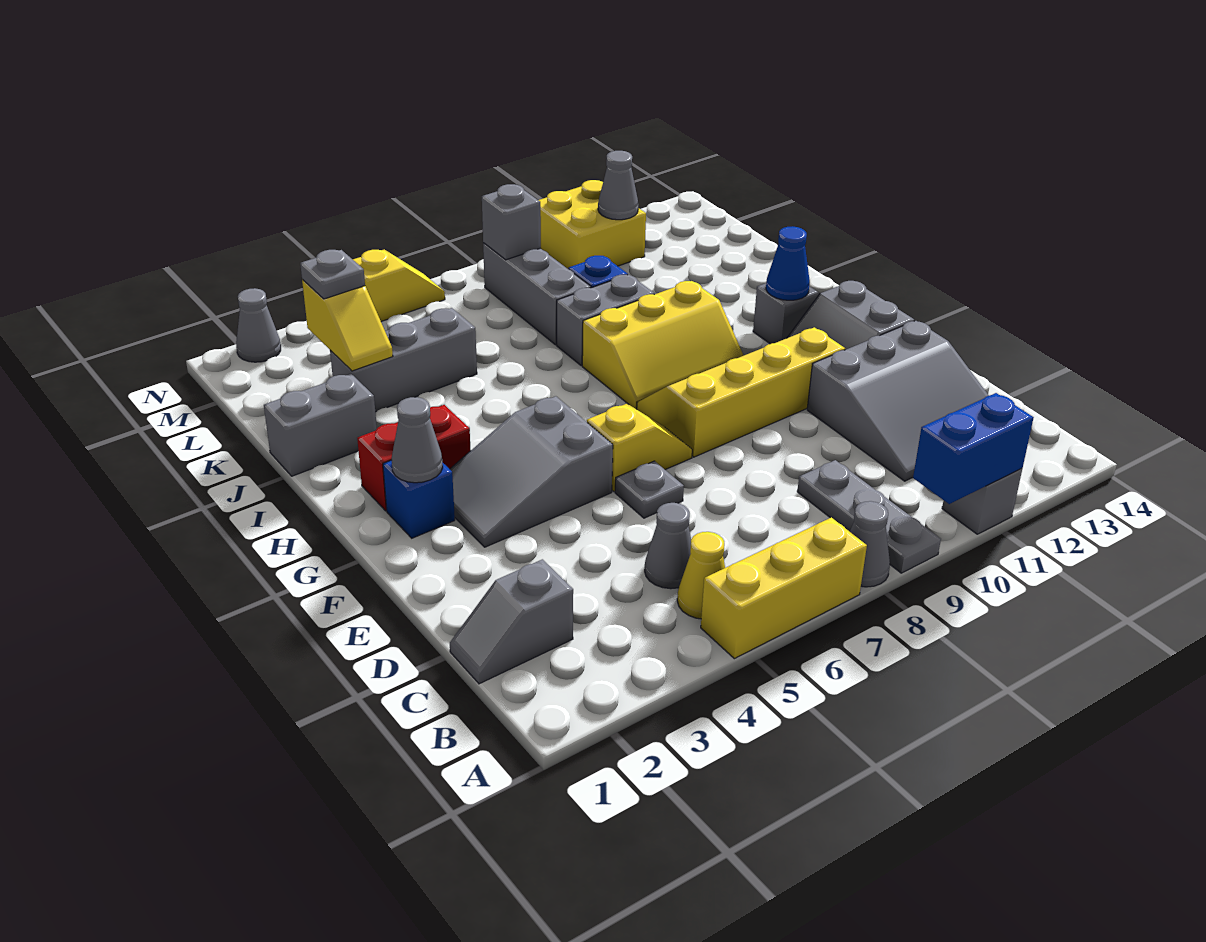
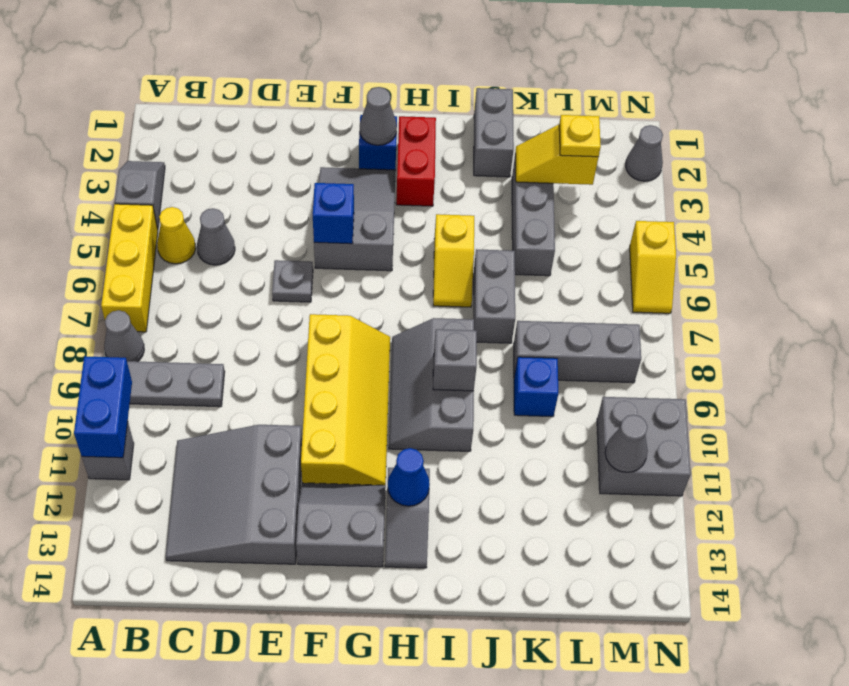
grey 1x2 slope [450,559,573,684] -> grey 1x2 slope moved to [115,161,165,230]
none -> blue 1x1 brick [313,183,354,244]
yellow 1x2 slope [587,404,692,492] -> yellow 1x2 slope moved to [433,214,474,307]
yellow 2x3 slope [582,281,744,409] -> grey 2x3 slope [389,318,474,451]
grey 1x2 brick [557,275,655,366] -> grey 1x2 brick moved to [473,249,515,343]
grey 1x1 plate [300,250,365,299] -> yellow 1x1 plate [559,115,601,157]
grey 1x1 brick [482,184,541,260] -> grey 1x1 brick moved to [433,329,477,391]
yellow 2x2 brick [539,180,646,269] -> grey 2x2 brick [597,397,691,496]

